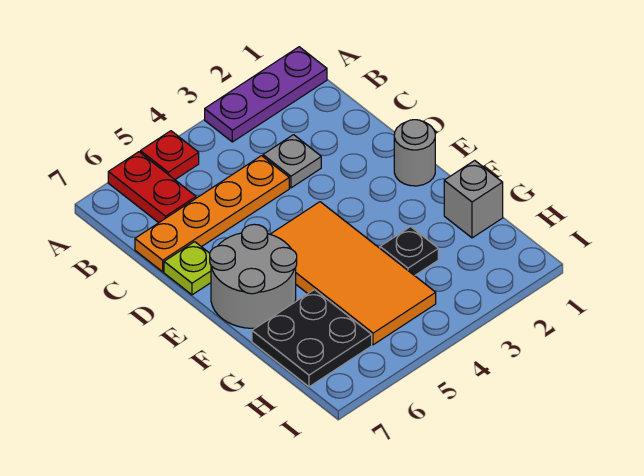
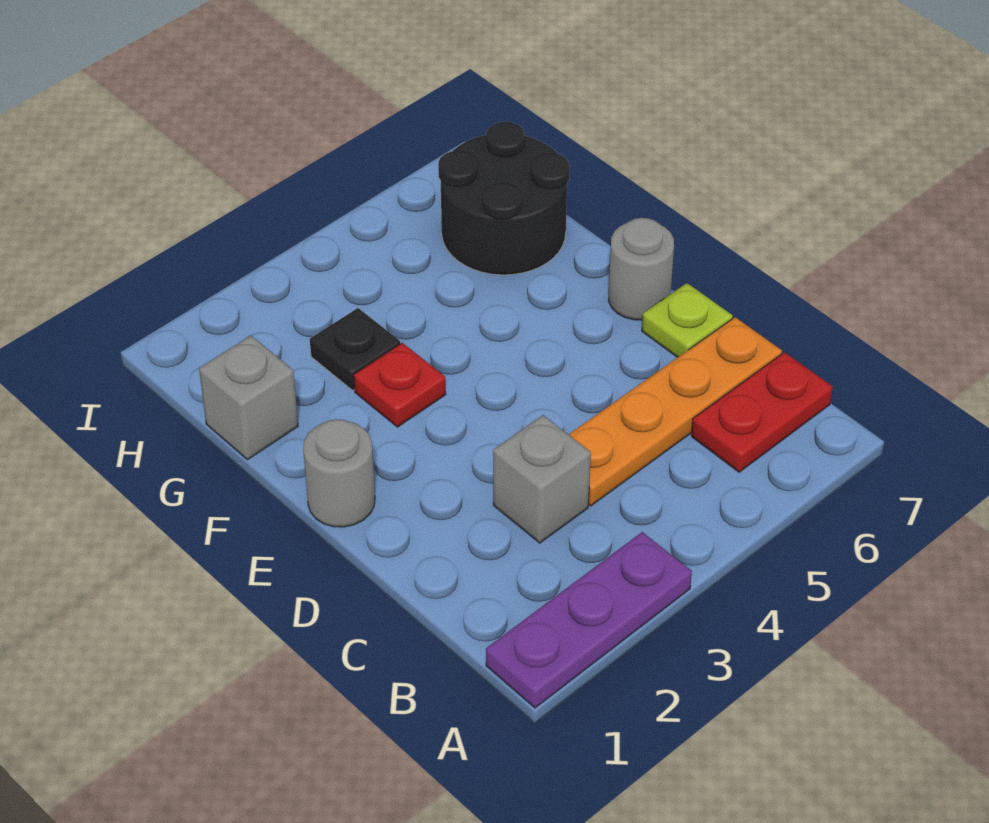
red 1x1 plate [140,131,199,179] -> red 1x1 plate moved to [354,343,446,427]
red 1x2 plate [108,152,196,223] -> red 1x2 plate turned to [691,352,833,472]
grey 1x1 plate [263,135,321,188] -> grey 1x1 brick [493,415,591,543]
orange 2x4 tile [270,202,436,345] -> none
grey 2x2 round brick [210,224,297,328] -> grey 1x1 round brick [609,218,674,320]
black 2x2 plate [252,290,372,387] -> black 2x2 round brick [438,122,570,275]

